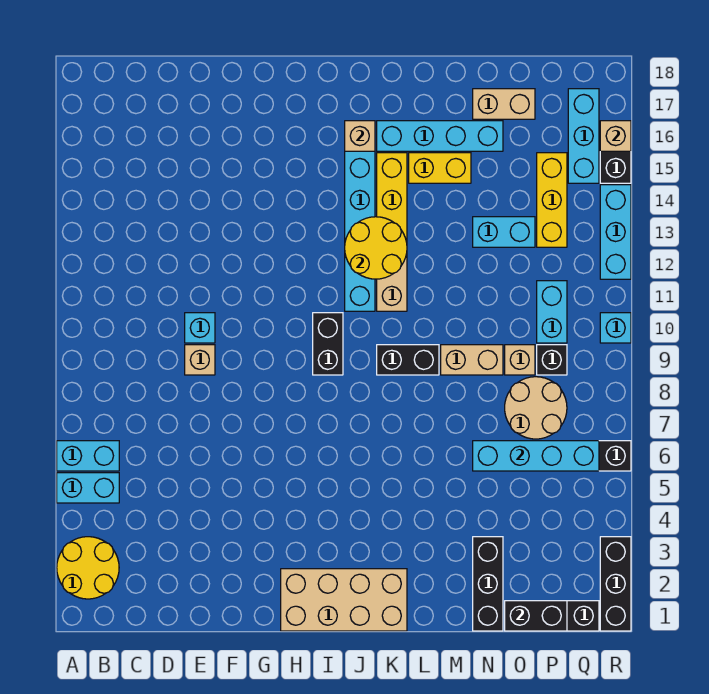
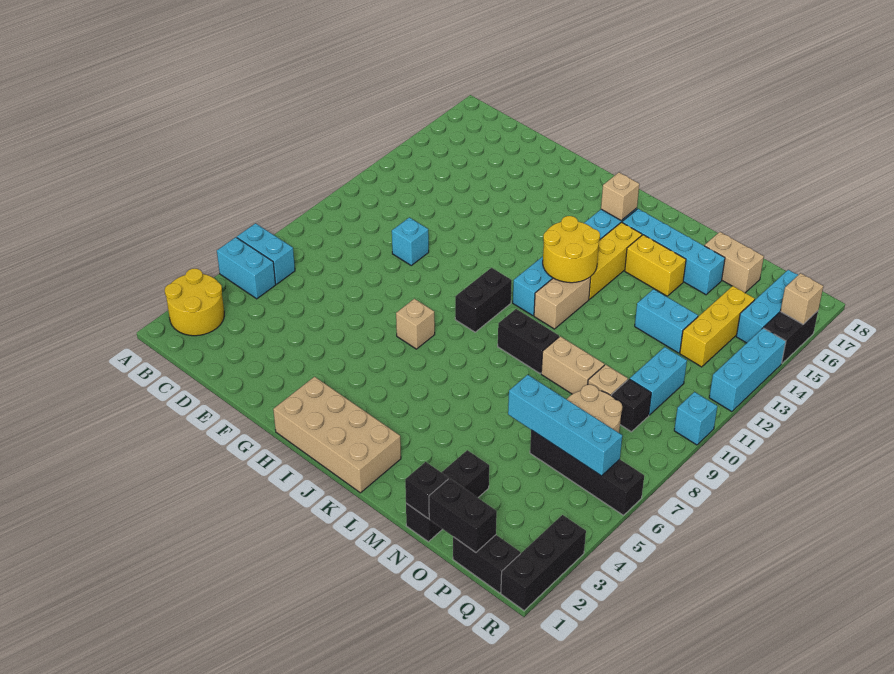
tan 1x1 brick [185,345,215,375] -> tan 1x1 brick moved to [396,299,435,349]
none -> black 1x1 brick [405,462,448,518]

